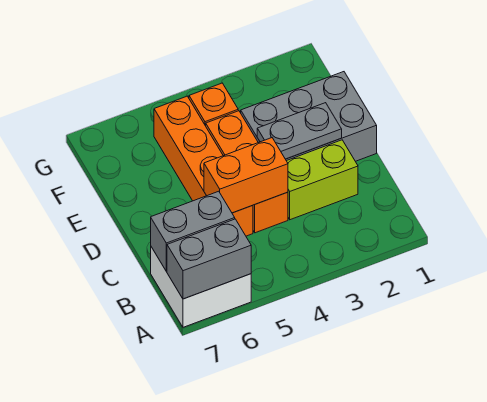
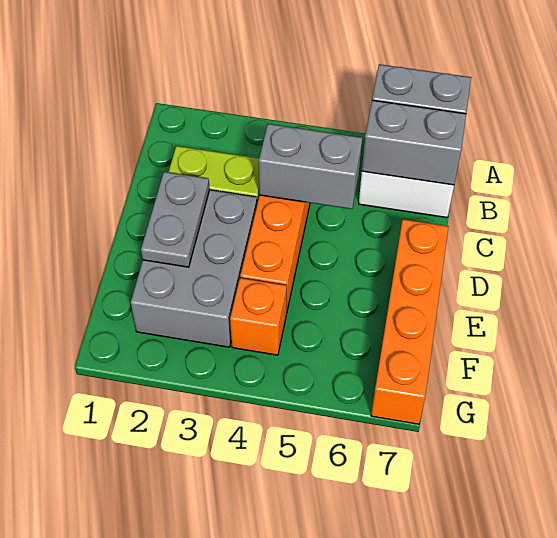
orange 1x2 brick [204,138,288,213] -> grey 1x2 brick [259,124,362,209]
orange 1x4 brick [154,96,253,236] -> orange 1x4 brick moved to [371,219,449,424]
grey 2x3 brick [241,72,377,161] -> grey 2x3 brick turned to [130,190,257,347]
grey 1x2 plate [257,103,342,159] -> grey 1x2 plate turned to [141,172,210,267]

